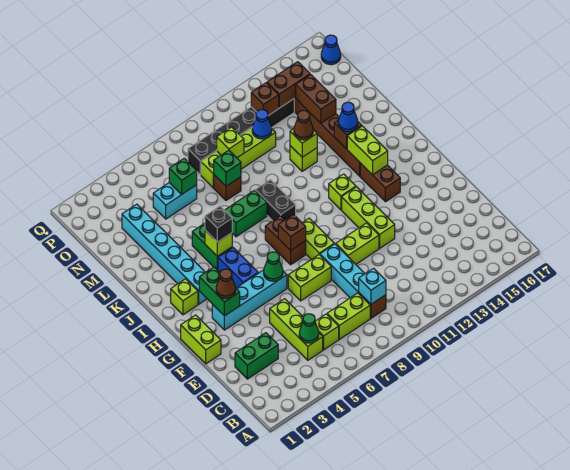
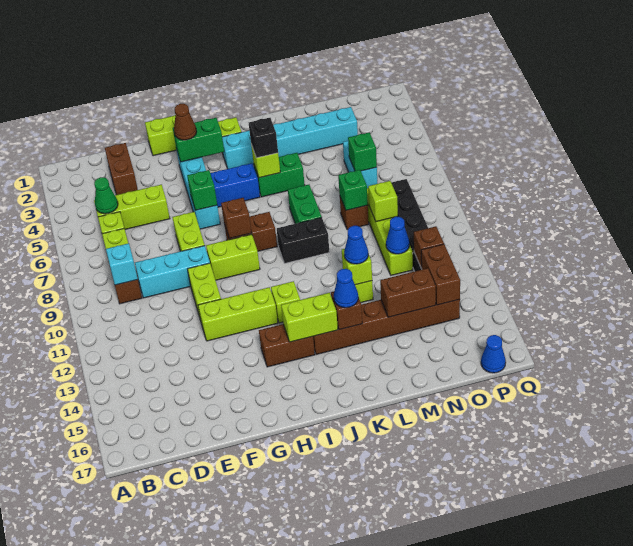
green 1x2 brick [235,333,278,379] -> brown 1x2 brick [105,143,138,195]
green 1x1 cone [264,252,283,281] -> green 1x1 brick [187,170,217,210]
brown 1x1 cone [294,110,313,140] -> blue 1x1 cone [344,226,368,264]

